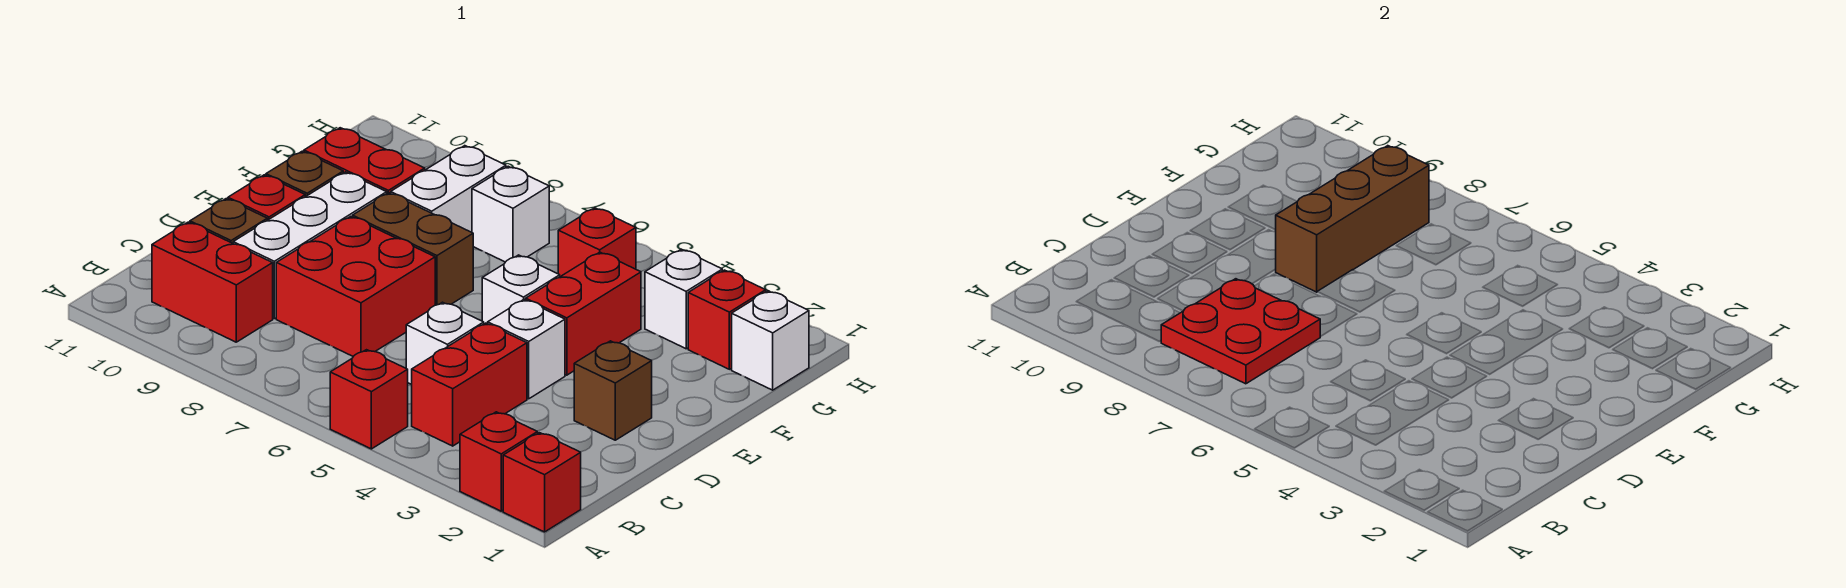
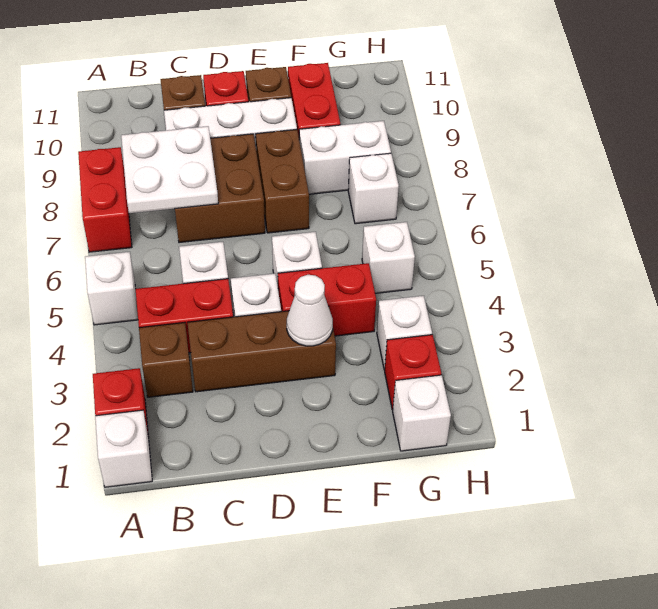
red 1x1 brick [503,433,581,532] -> white 1x1 brick [95,410,152,487]
red 1x1 brick [330,350,408,449] -> white 1x1 brick [85,252,138,325]
red 2x2 plate [1161,279,1320,384] -> white 2x2 plate [121,126,218,213]
red 1x2 brick [152,222,273,342] -> red 1x2 brick moved to [78,147,132,252]
red 2x2 brick [276,216,435,356] -> brown 2x2 brick [175,134,265,243]
brown 1x1 brick [574,341,652,440] -> brown 1x1 brick moved to [139,323,193,397]
none -> white 1x1 cone [287,275,333,346]
brown 1x3 brick [1276,146,1429,292] -> brown 1x3 brick moved to [188,308,336,392]
red 1x1 brick [558,208,636,277] -> white 1x1 brick [362,222,415,293]

